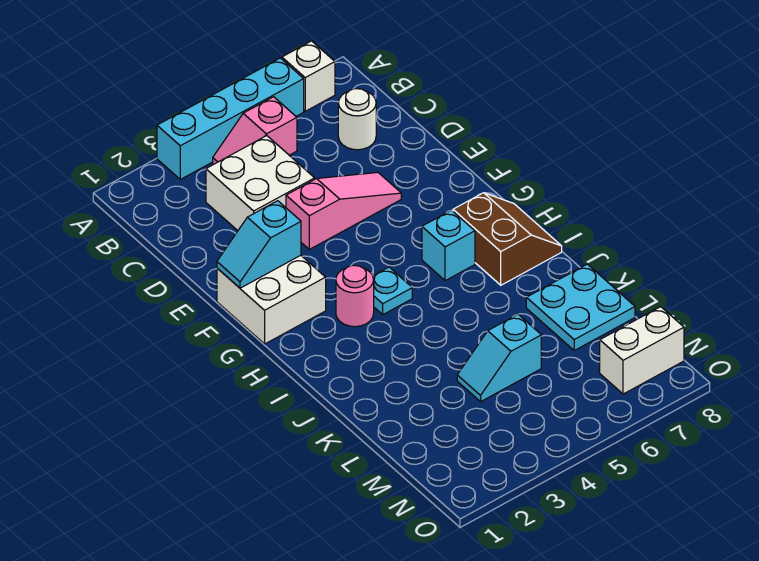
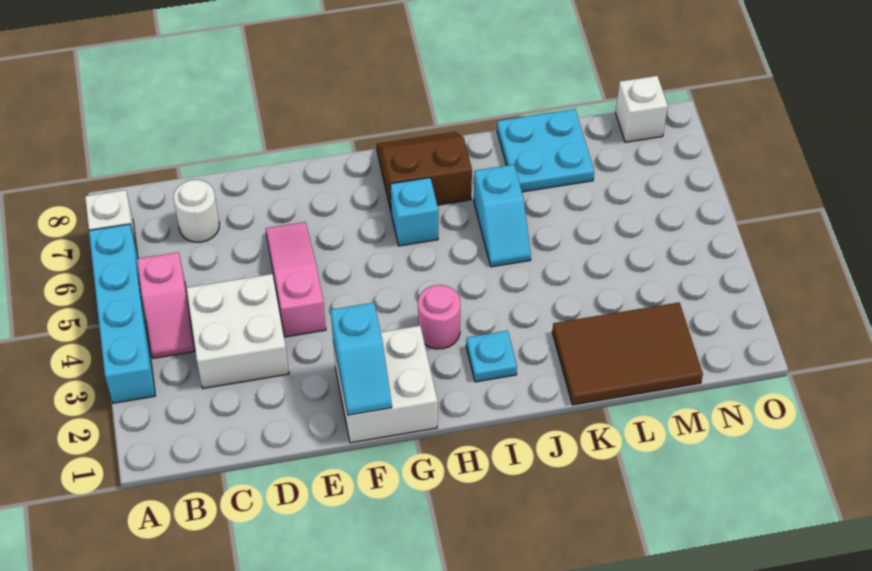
cyan 1x1 plate [373,267,412,314] -> cyan 1x1 plate moved to [466,331,517,382]
none -> brown 2x3 tile [552,302,703,405]
cyan 1x2 slope [457,314,541,402] -> cyan 1x2 slope moved to [474,165,531,267]
white 1x2 brick [600,307,684,394] -> white 1x1 brick [616,76,668,142]

